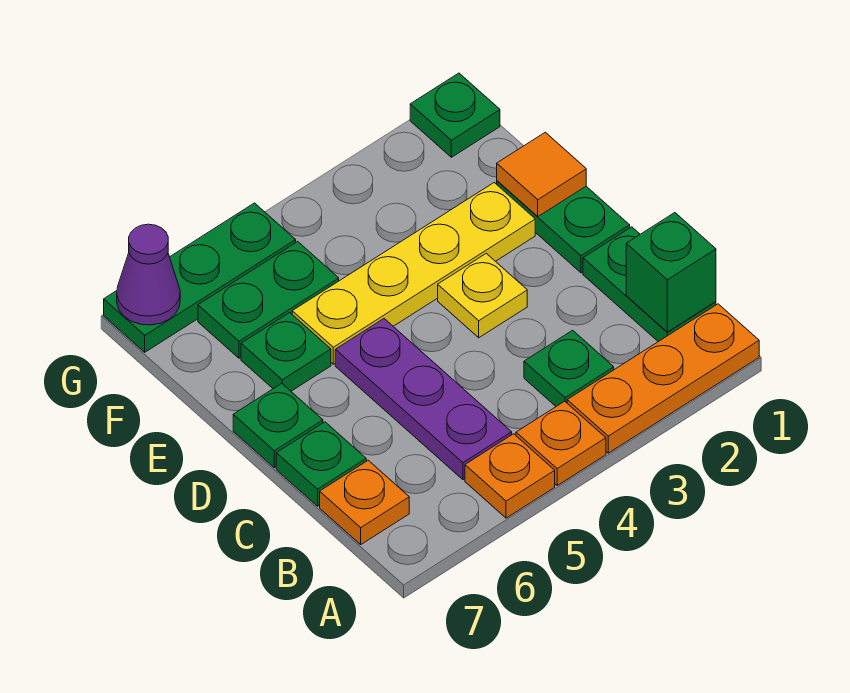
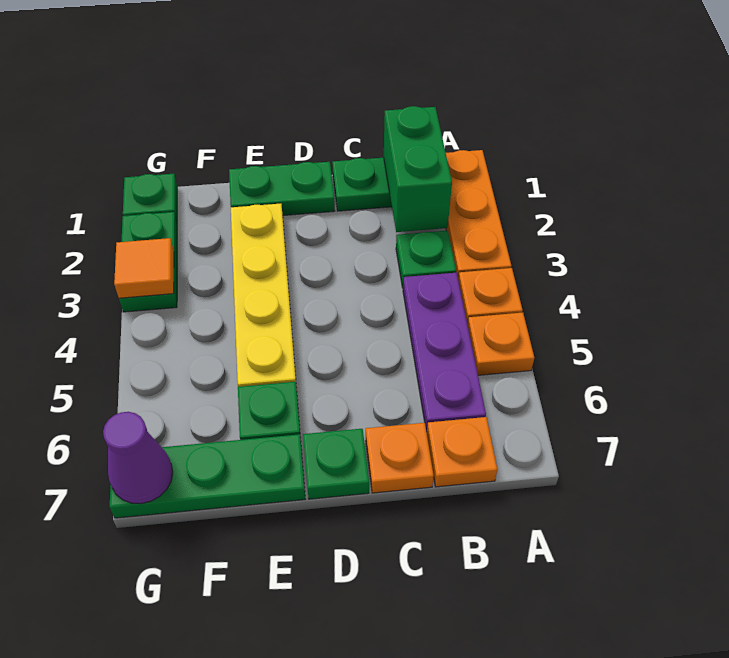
green 1x1 brick [626,213,716,332] -> green 1x2 brick [384,106,452,232]
purple 1x3 plate [335,319,512,480] -> purple 1x3 plate turned to [403,273,486,432]
green 1x1 plate [276,422,366,506] -> orange 1x1 plate [366,423,434,493]
yellow 1x1 plate [438,253,527,338] -> none
orange 1x1 tile [497,132,586,217] -> orange 1x1 tile moved to [114,238,174,298]
green 1x2 plate [198,242,339,358] -> green 1x2 plate moved to [119,212,177,312]
green 1x3 plate [104,203,296,352] -> green 1x3 plate turned to [110,434,305,518]

